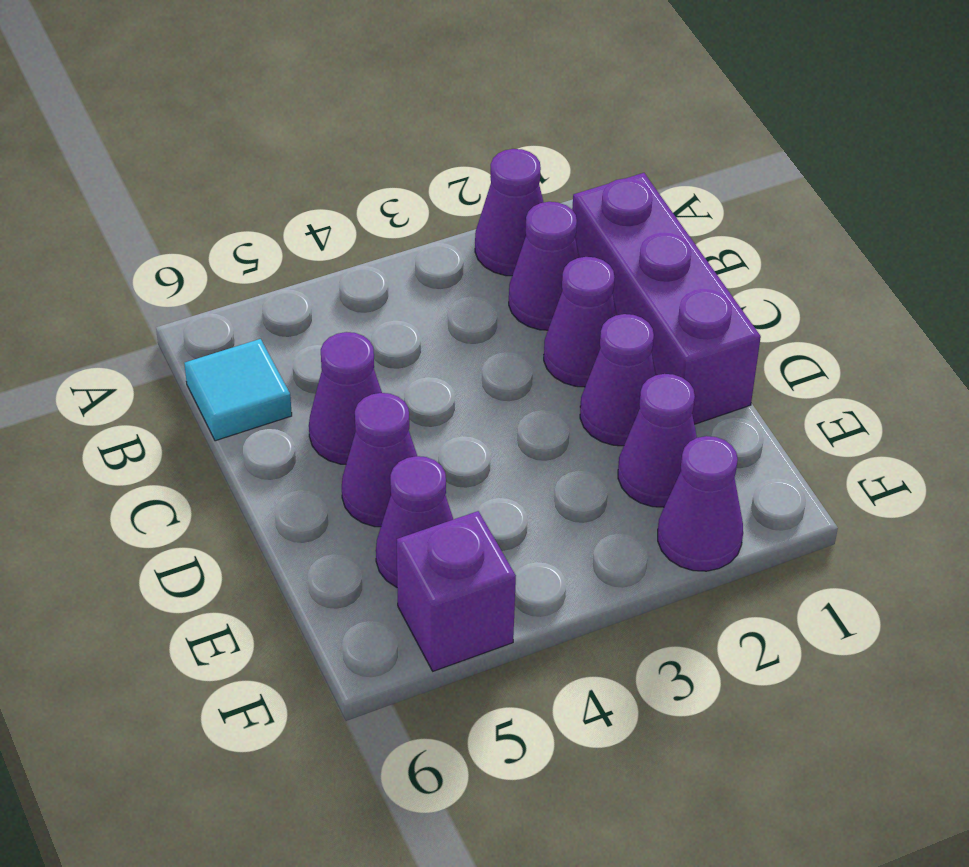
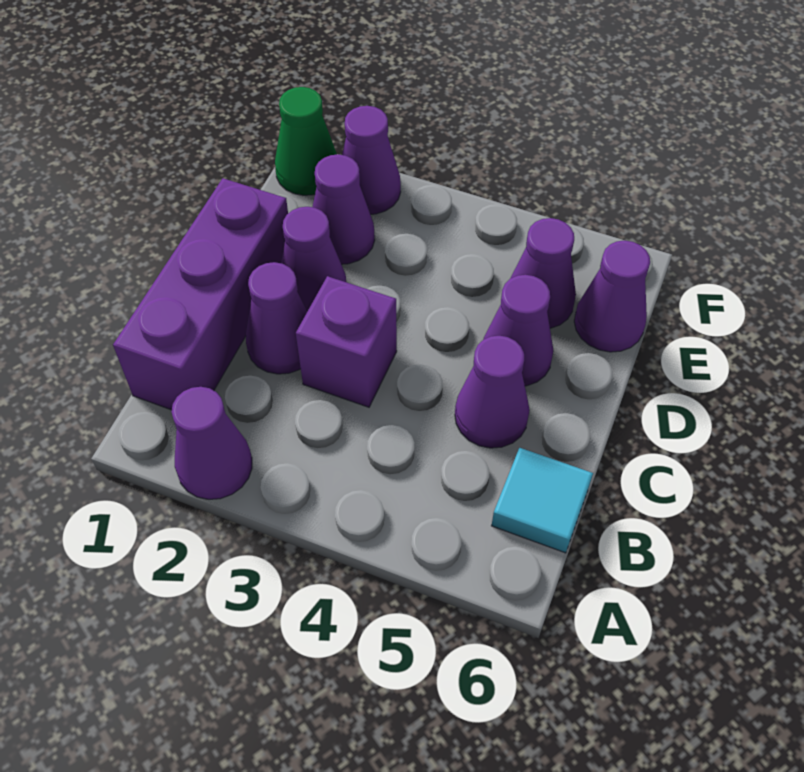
purple 1x1 cone [509,202,580,330] -> purple 1x1 cone moved to [574,240,650,352]
none -> green 1x1 cone [275,87,337,195]
purple 1x1 brick [397,511,516,671] -> purple 1x1 brick moved to [296,276,397,407]

